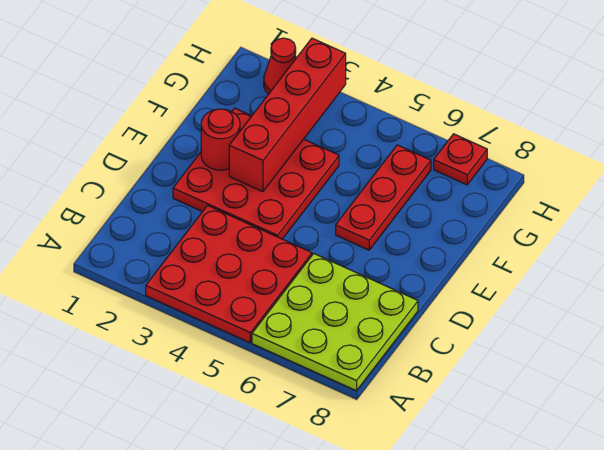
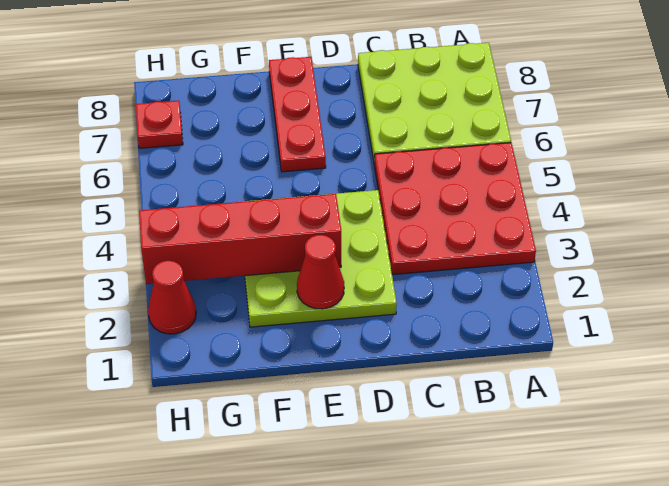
red 3x3 plate [173,108,339,239] -> lime 3x3 plate [242,190,397,327]
red 1x1 round brick [201,109,240,170] -> red 1x1 cone [297,235,344,309]
red 1x3 plate [336,145,431,250] -> red 1x3 plate turned to [269,57,326,172]

